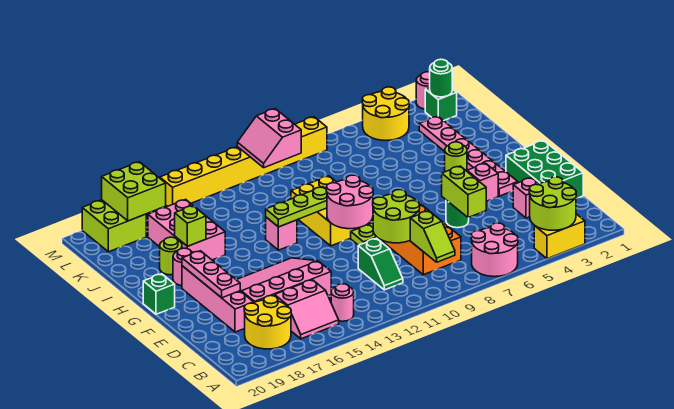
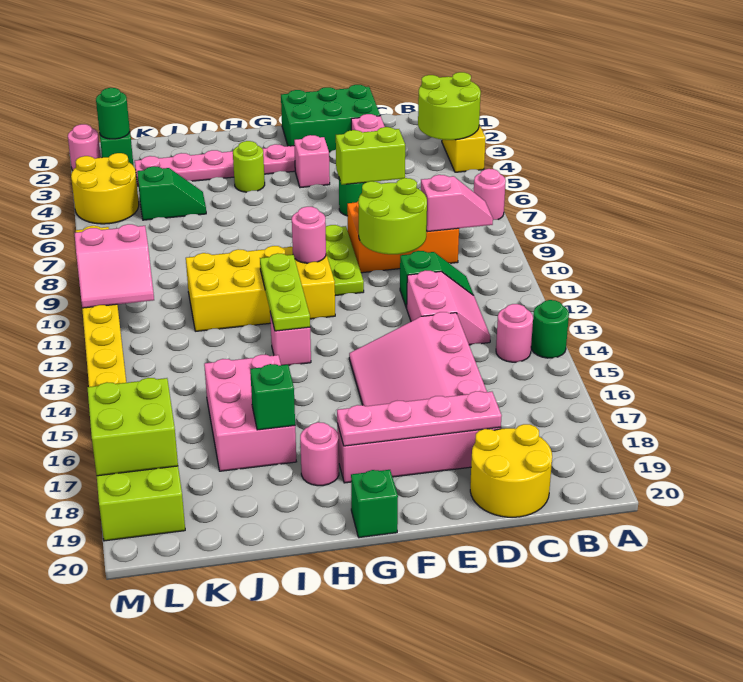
pink 2x2 round brick [471,223,518,277] -> pink 1x1 round brick [474,169,506,220]
none -> green 1x1 round brick [531,300,569,358]
lime 1x2 slope [410,211,455,262] -> pink 1x2 slope [421,175,493,232]
pink 2x2 slope [275,280,339,339] -> pink 2x2 slope moved to [407,270,490,345]
yellow 2x2 round brick [244,296,291,349] -> yellow 2x2 round brick moved to [470,424,552,517]
pink 1x3 plate [182,251,240,298] -> pink 1x4 plate [337,391,502,446]
pink 2x2 round brick [326,175,373,229] -> pink 1x1 round brick [292,207,326,263]
yellow 2x3 brick [291,176,369,246] -> yellow 2x4 brick [186,246,335,331]
pink 2x3 brick [148,199,225,260] -> pink 2x3 brick turned to [204,355,296,471]
lime 1x1 brick [175,206,206,246] -> green 1x1 brick [250,364,295,430]
lime 1x1 round brick [160,237,182,275] -> none
none -> green 1x2 slope [137,166,206,220]

